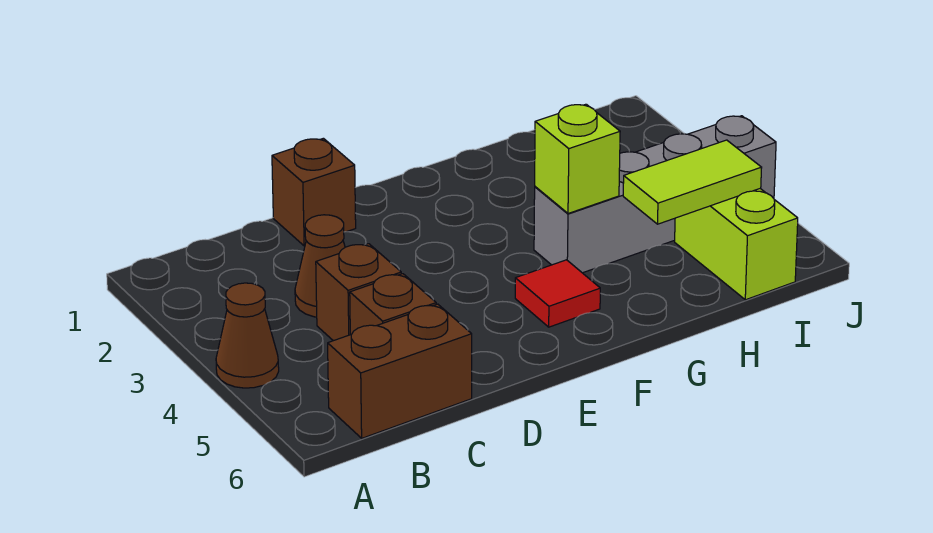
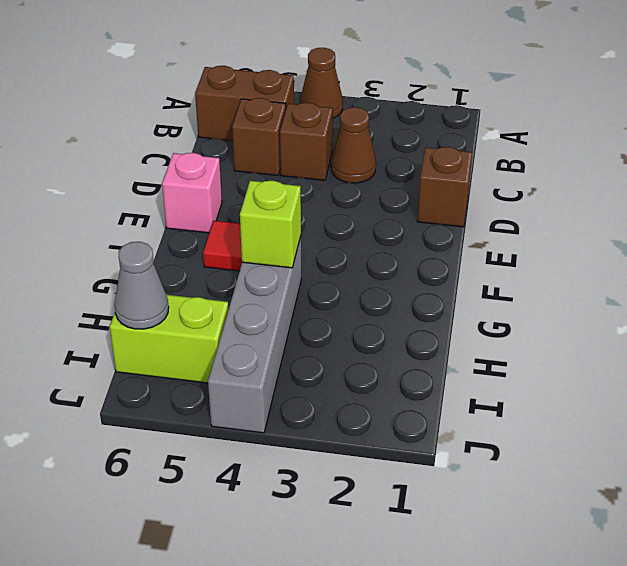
brown 1x2 brick [328,304,472,438] -> brown 1x2 brick turned to [195,66,294,141]
none -> pink 1x1 brick [162,153,222,233]
lime 1x2 tile [623,140,762,224] -> none
none -> grey 1x1 cone [114,242,169,329]

